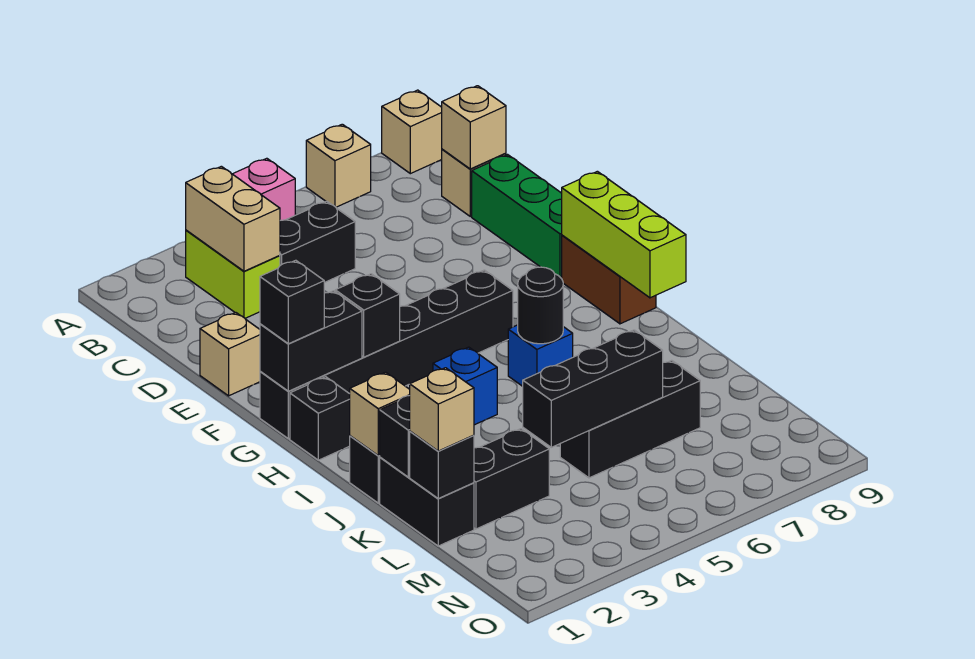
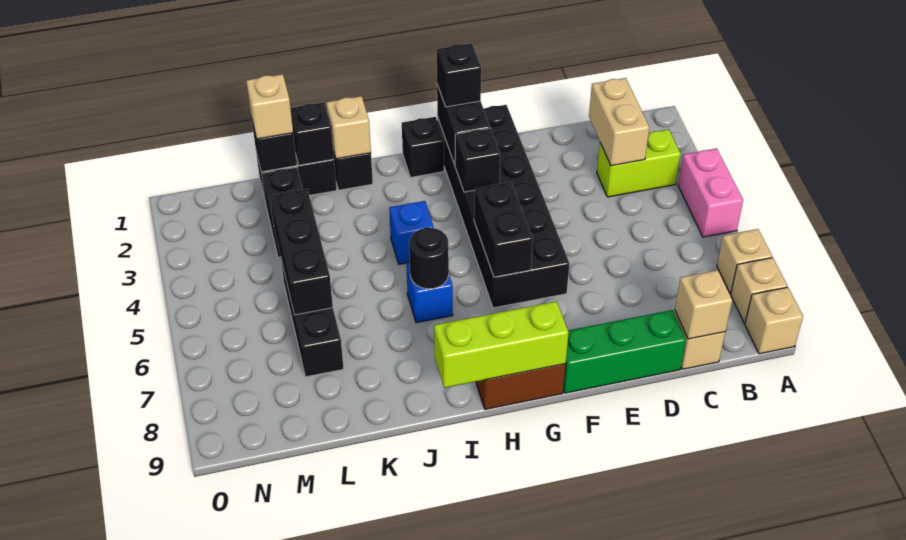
tan 1x2 brick [186,166,280,271] -> tan 1x2 brick turned to [589,78,649,166]
black 1x2 brick [280,201,355,283] -> black 1x2 brick moved to [474,182,533,277]
tan 1x1 brick [200,312,260,396] -> tan 1x1 brick moved to [731,258,787,323]
black 1x6 brick [260,270,513,439] -> black 2x6 brick [437,105,569,308]

